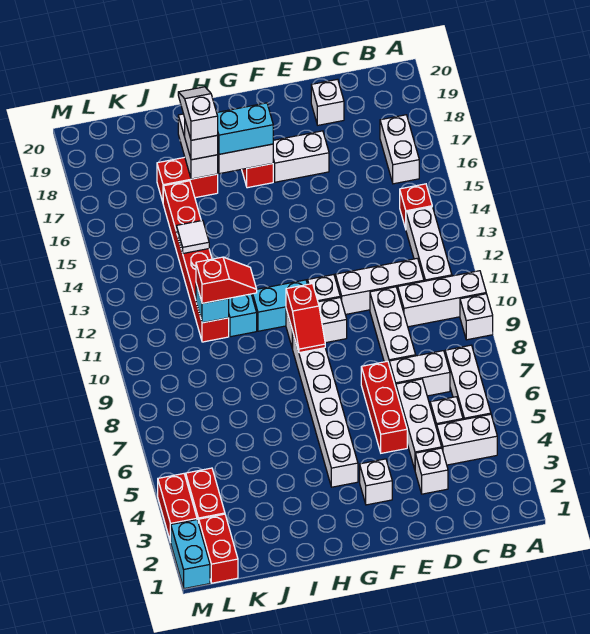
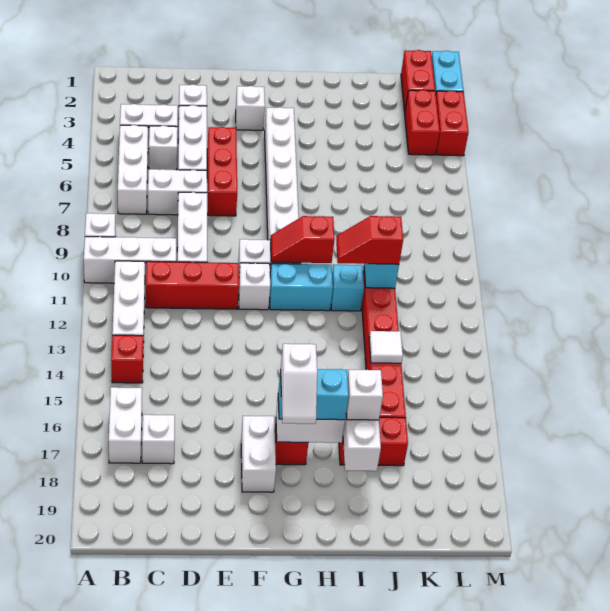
white 1x3 brick [335,258,424,315] -> red 1x3 brick [146,261,239,309]
white 1x1 brick [311,79,344,125] -> white 1x1 brick moved to [142,415,175,464]
white 1x2 brick [273,131,329,182] -> white 1x2 brick turned to [241,416,276,492]
red 1x2 slope [286,284,325,353] -> red 1x2 slope turned to [270,216,335,263]
white 1x2 slope [178,87,218,140] -> white 1x2 slope moved to [281,344,317,424]

